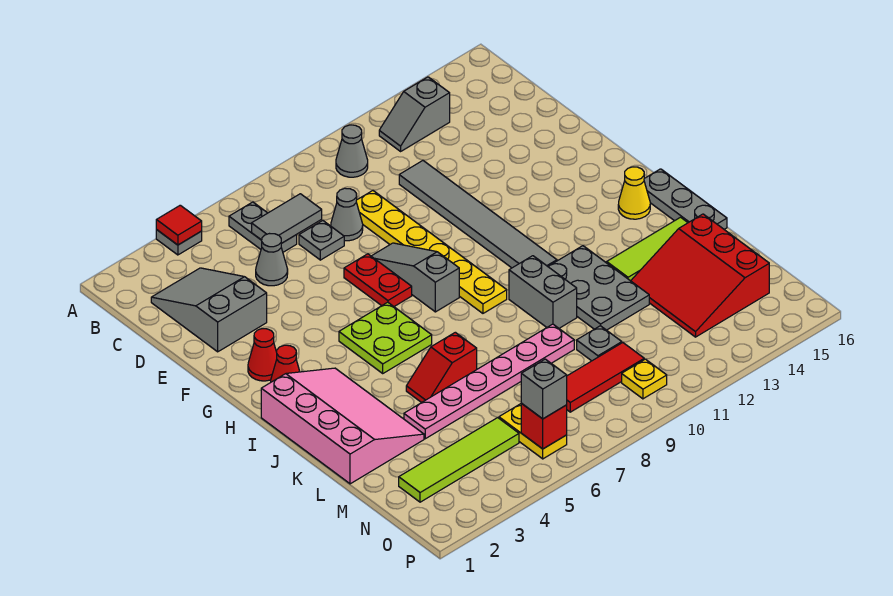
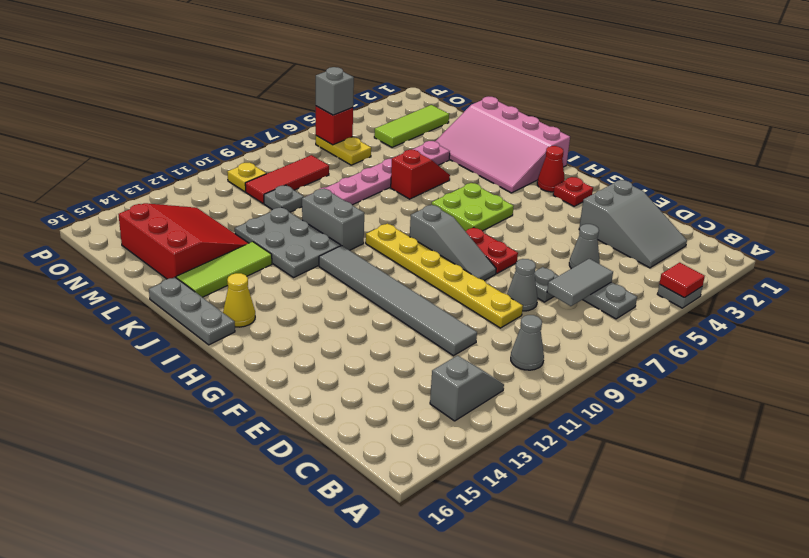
red 1x1 cone [248,329,277,381] -> red 1x1 plate [553,177,593,206]
lime 1x4 tile [399,418,519,502] -> lime 1x3 tile [374,105,449,147]

